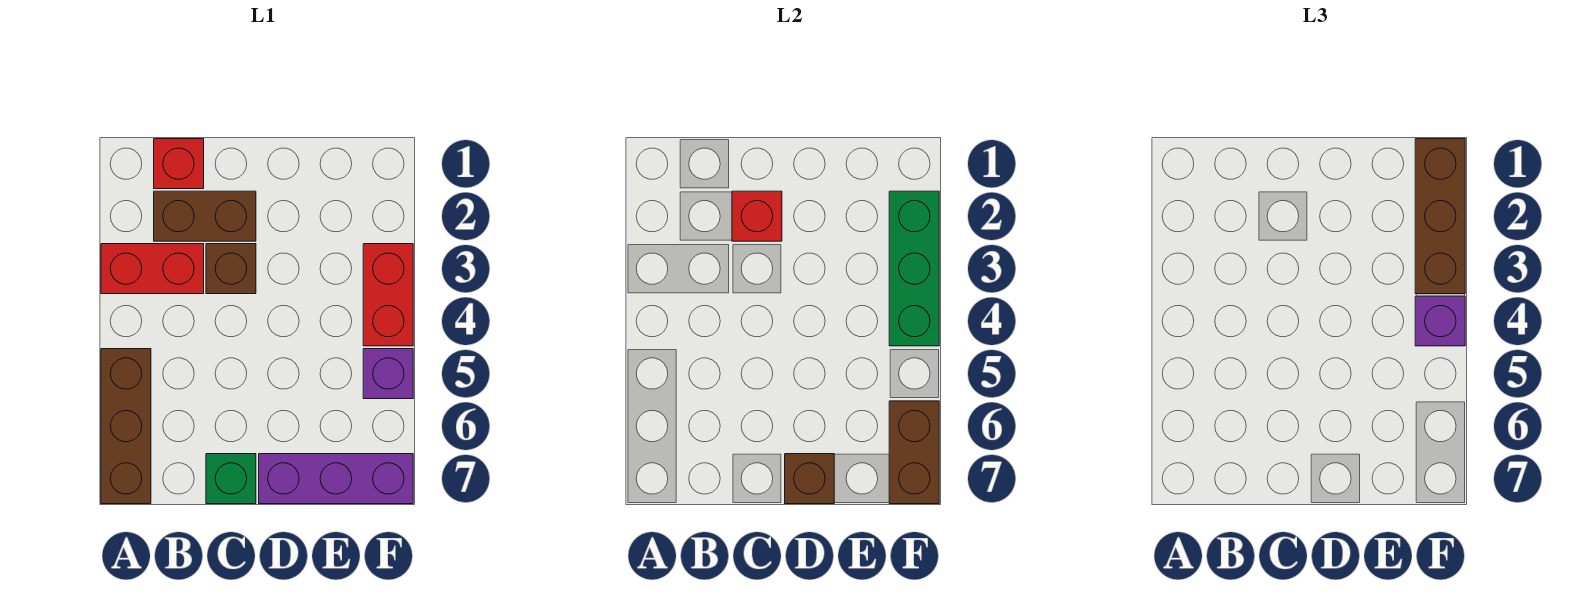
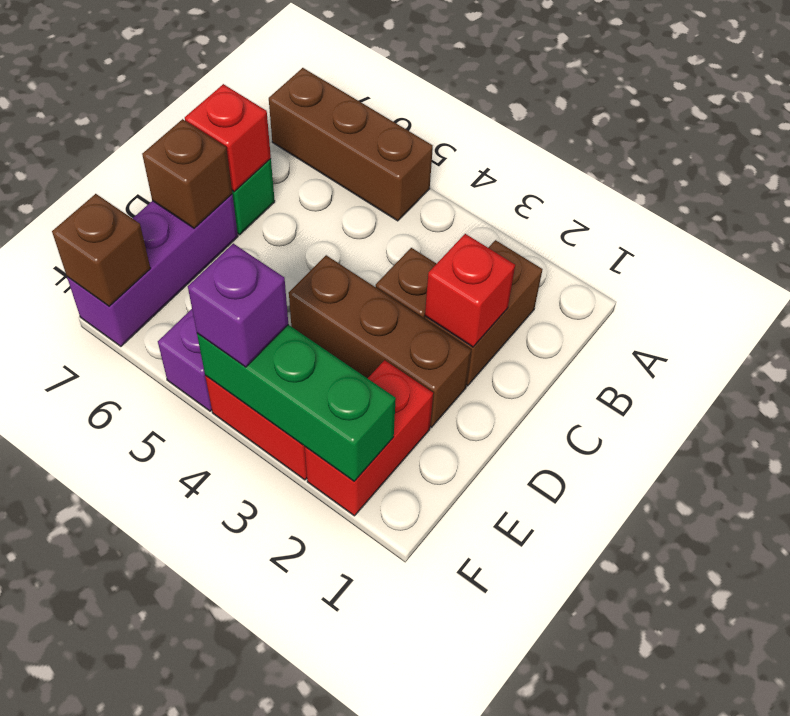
red 1x2 brick [101,244,204,294] -> red 1x2 brick moved to [305,360,433,516]
red 1x1 brick [154,139,204,189] -> red 1x1 brick moved to [185,84,271,192]
brown 1x3 brick [1415,139,1465,294] -> brown 1x3 brick moved to [289,255,471,427]
brown 1x2 brick [889,401,939,504] -> brown 1x1 brick [52,194,150,306]

